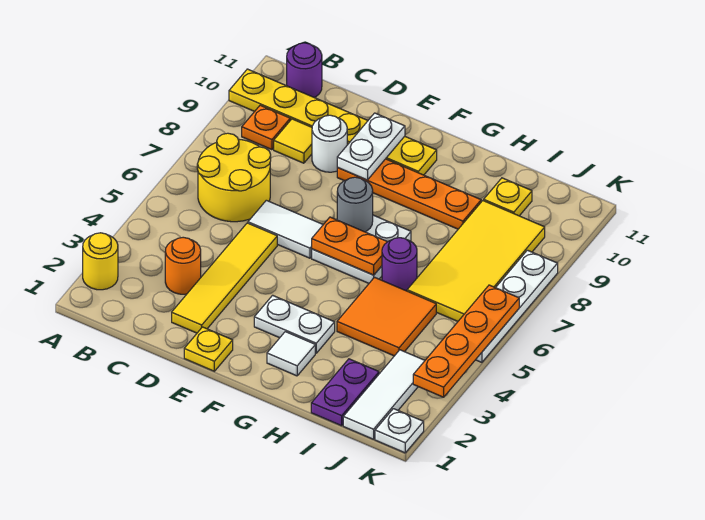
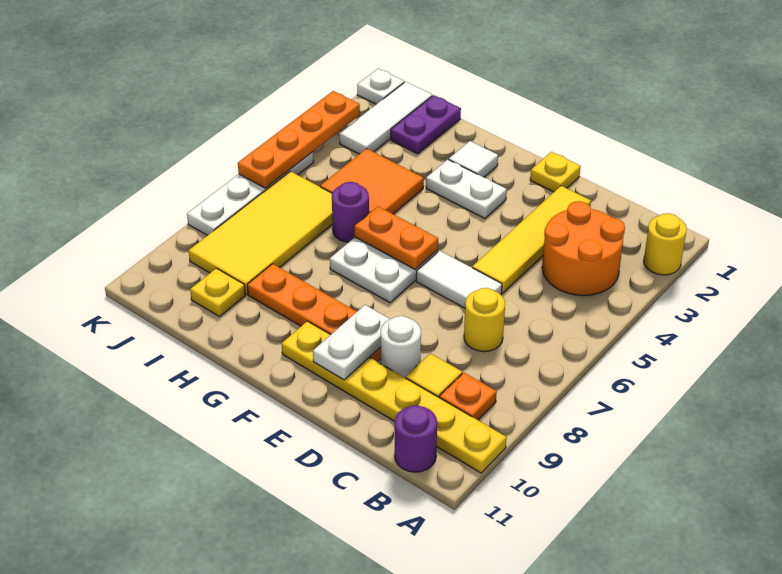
yellow 2x2 round brick [197,133,271,222] -> yellow 1x1 round brick [464,288,505,352]
orange 1x1 round brick [165,237,201,294] -> orange 2x2 round brick [542,201,625,296]
grey 1x1 round brick [337,177,373,232] -> none

